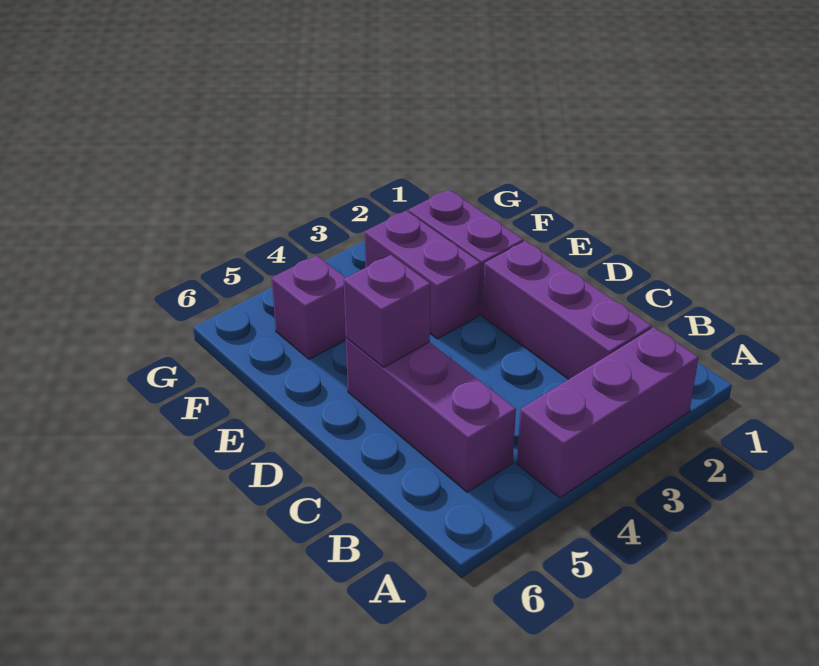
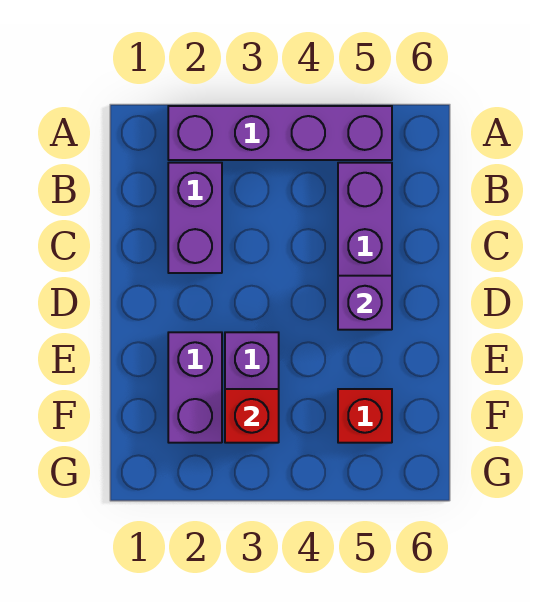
purple 1x3 brick [517,327,699,498] -> purple 1x4 brick [168,106,392,160]
purple 1x3 brick [482,241,652,379] -> purple 1x2 brick [168,163,222,273]
none -> red 1x1 brick [225,389,279,443]
purple 1x1 brick [272,255,346,359] -> red 1x1 brick [338,389,392,443]

